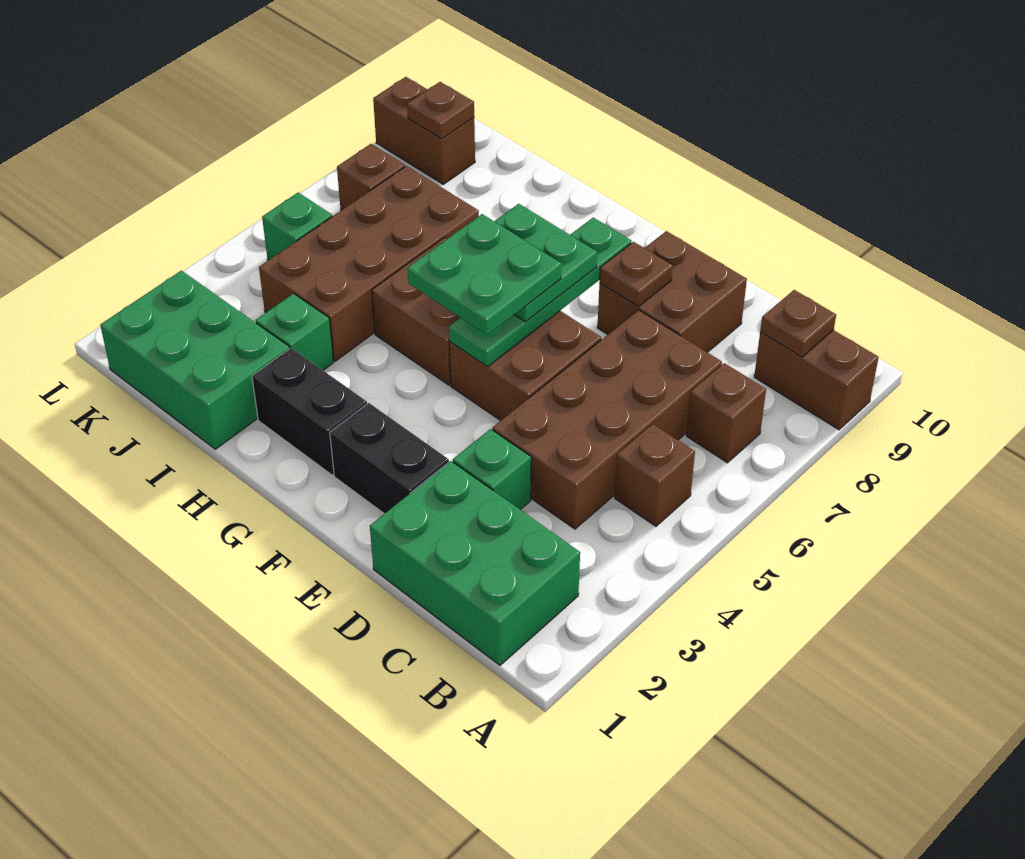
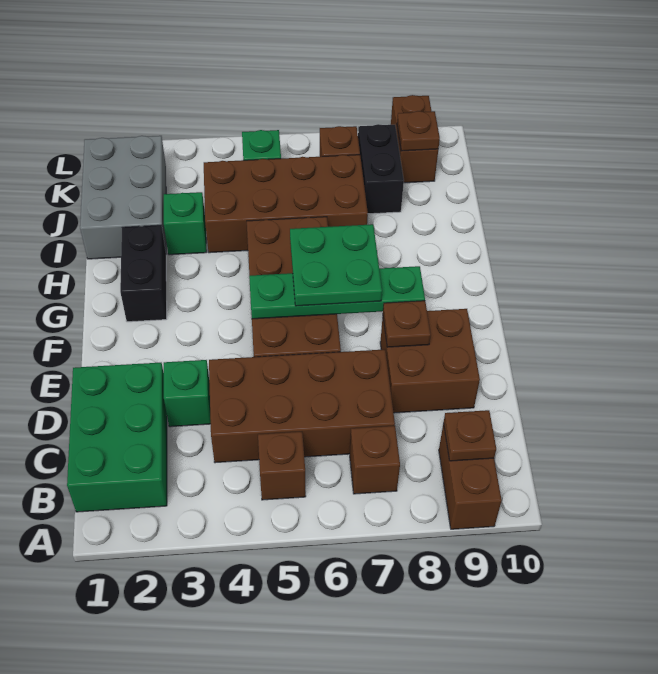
black 1x2 brick [330,403,449,514] -> black 1x2 brick moved to [358,124,404,214]
green 2x2 plate [407,214,561,335] -> none
green 2x3 brick [100,271,289,449] -> grey 2x3 brick [80,136,166,259]

